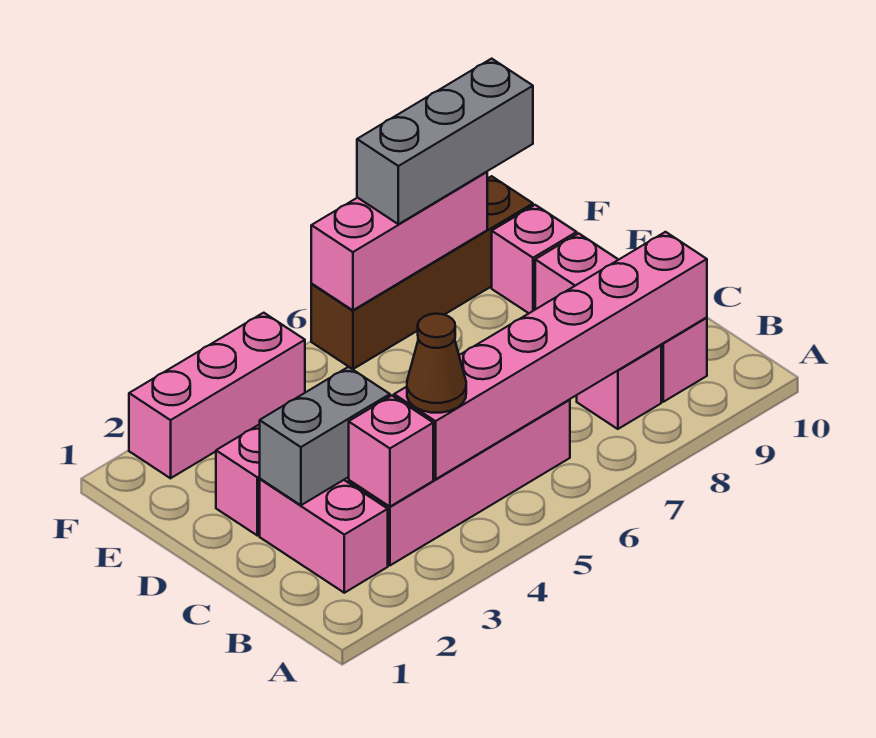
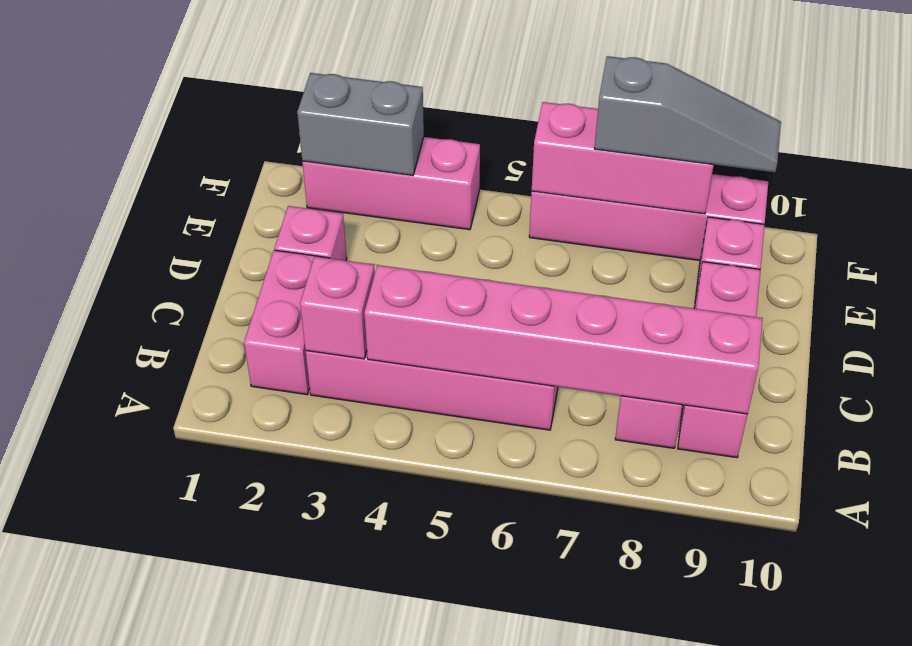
brown 1x1 cone [407,314,466,413] -> none
grey 1x2 brick [260,367,390,505] -> grey 1x2 brick moved to [297,73,424,176]
brown 1x4 brick [311,176,533,369] -> pink 1x4 brick [529,174,768,261]
grey 1x3 brick [357,59,533,224] -> grey 1x3 slope [595,56,781,172]

